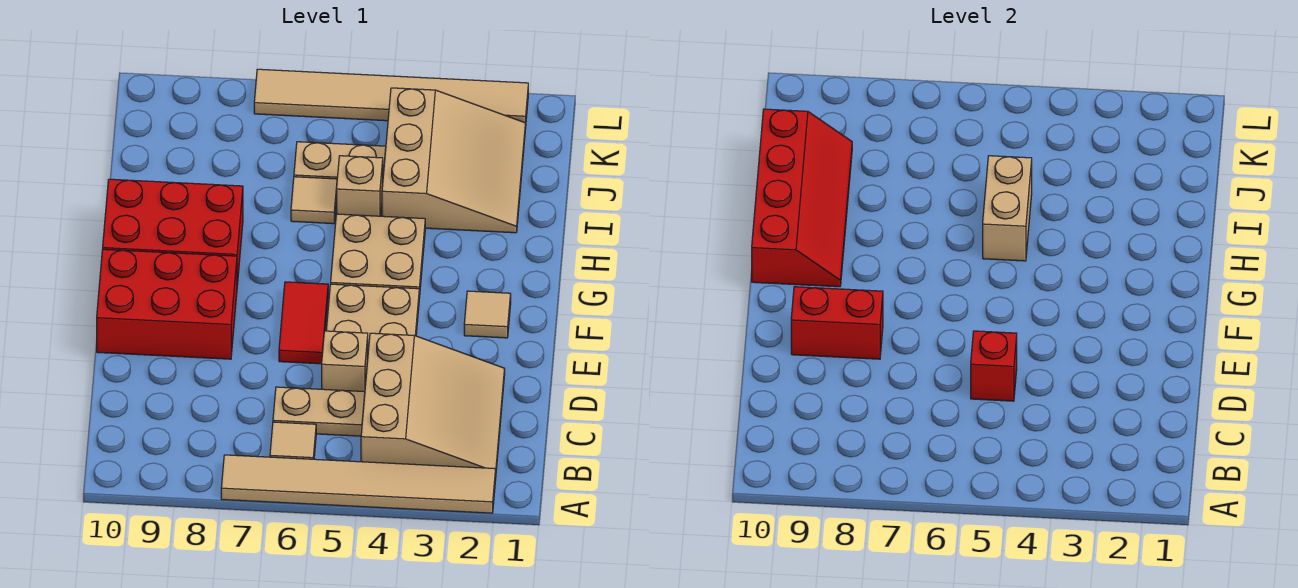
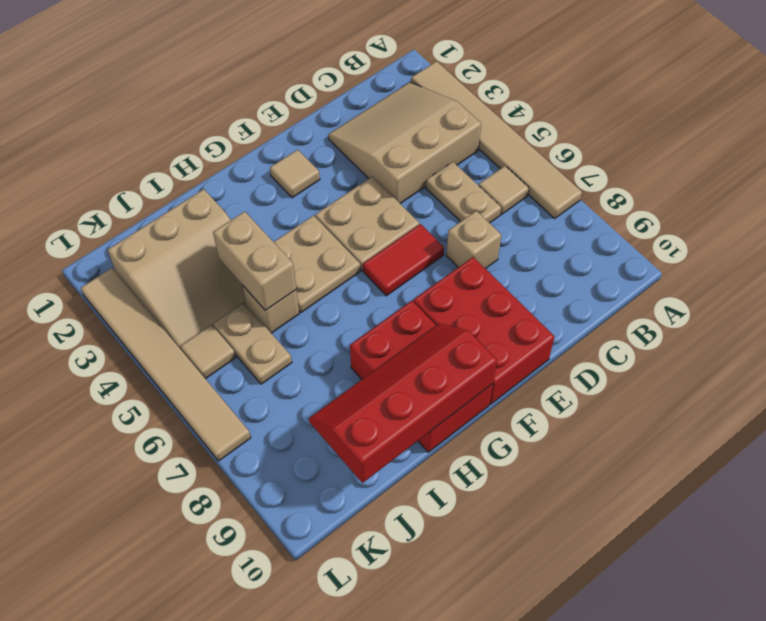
tan 1x1 brick [322,331,368,392] -> tan 1x1 brick moved to [446,211,501,269]
red 1x1 brick [971,331,1017,401] -> none
red 1x2 brick [791,287,883,359] -> none
tan 1x2 brick [983,156,1032,261] -> tan 1x2 brick turned to [213,211,296,310]
tan 3x3 slope [382,88,526,233] -> tan 3x3 slope turned to [108,189,246,349]
tan 1x1 tile [291,177,337,224] -> tan 1x1 tile moved to [180,325,236,379]

